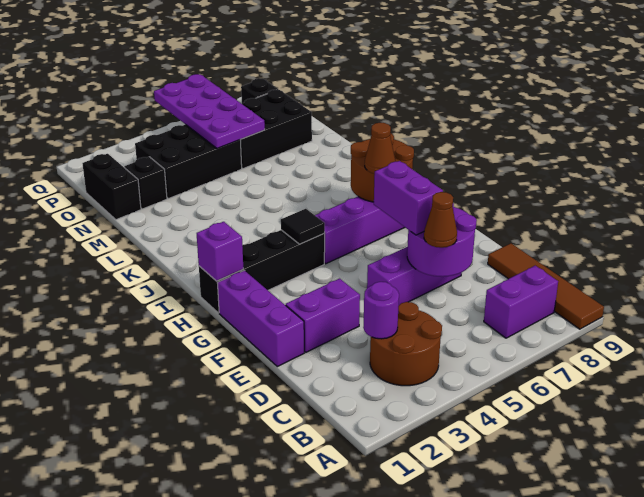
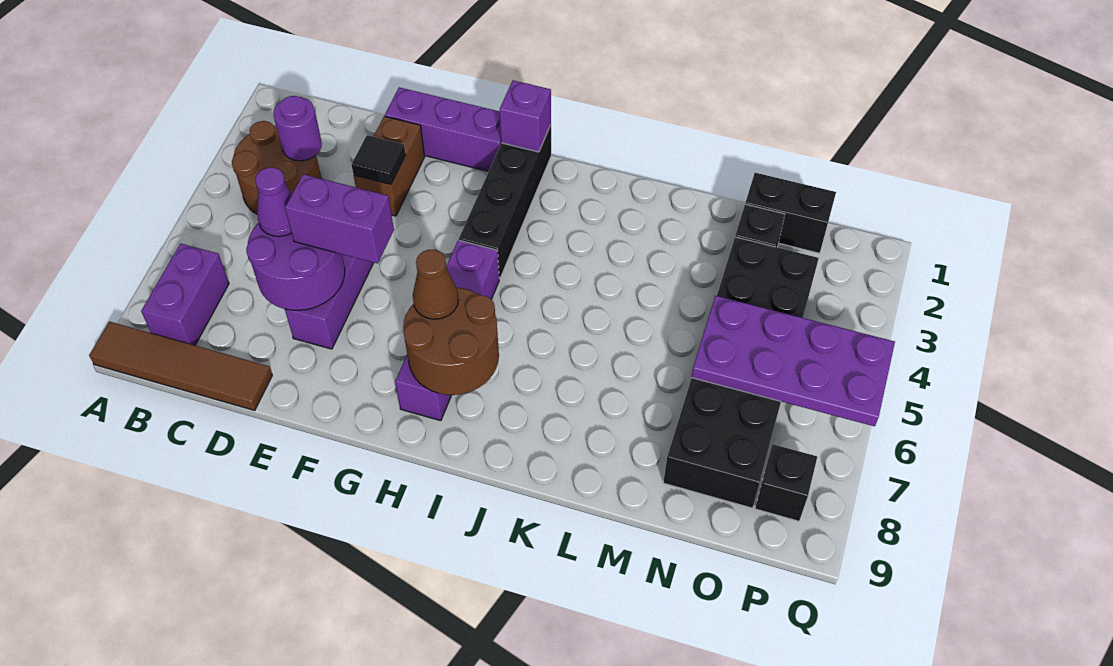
brown 1x1 cone [424,192,457,248] -> purple 1x1 cone [255,168,292,237]
purple 1x2 brick [286,279,360,352] -> brown 1x2 brick [354,116,424,216]
black 1x1 tile [281,209,325,244] -> black 1x1 tile moved to [352,135,406,185]

